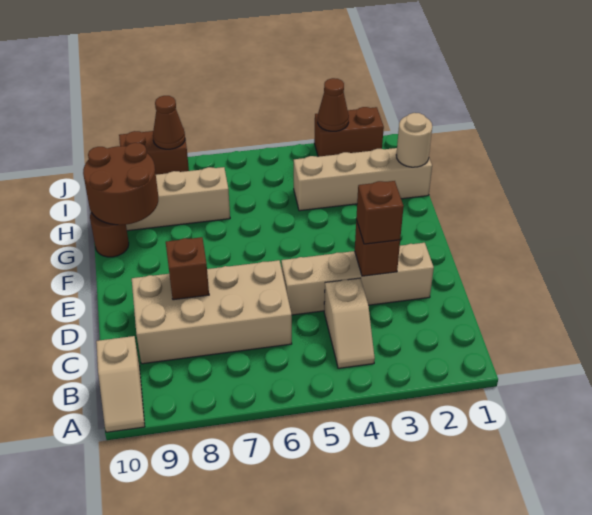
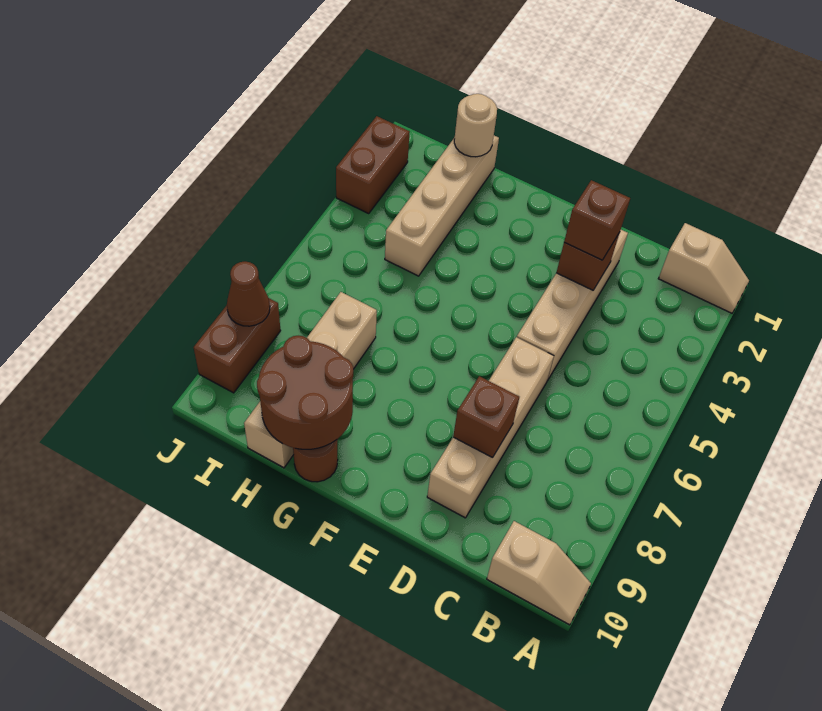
tan 1x2 slope [324,278,375,368] -> tan 1x2 slope moved to [658,223,749,313]
tan 2x4 brick [132,260,292,364] -> tan 1x4 brick [427,337,554,518]
brown 1x1 cone [318,78,349,131] -> none

